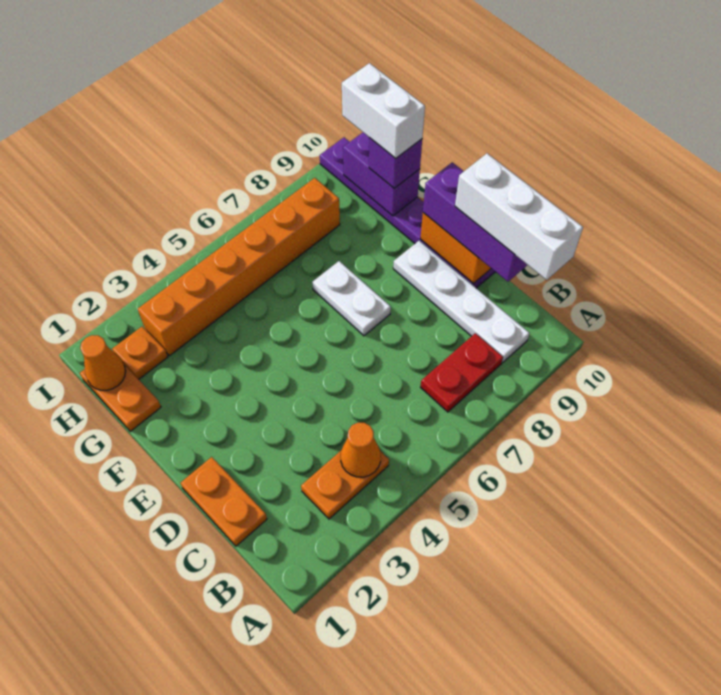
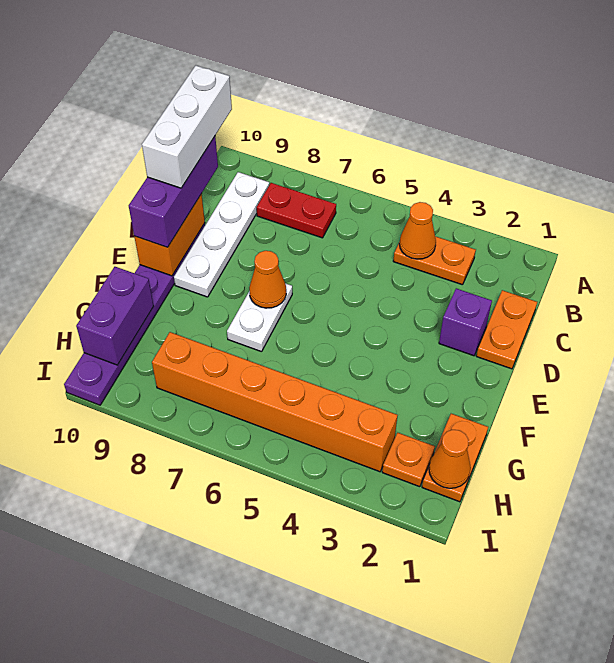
none -> orange 1x1 cone [249,251,286,308]
purple 1x1 brick [369,138,422,188] -> purple 1x1 brick moved to [439,288,492,356]
white 1x2 brick [342,63,425,158] -> none

